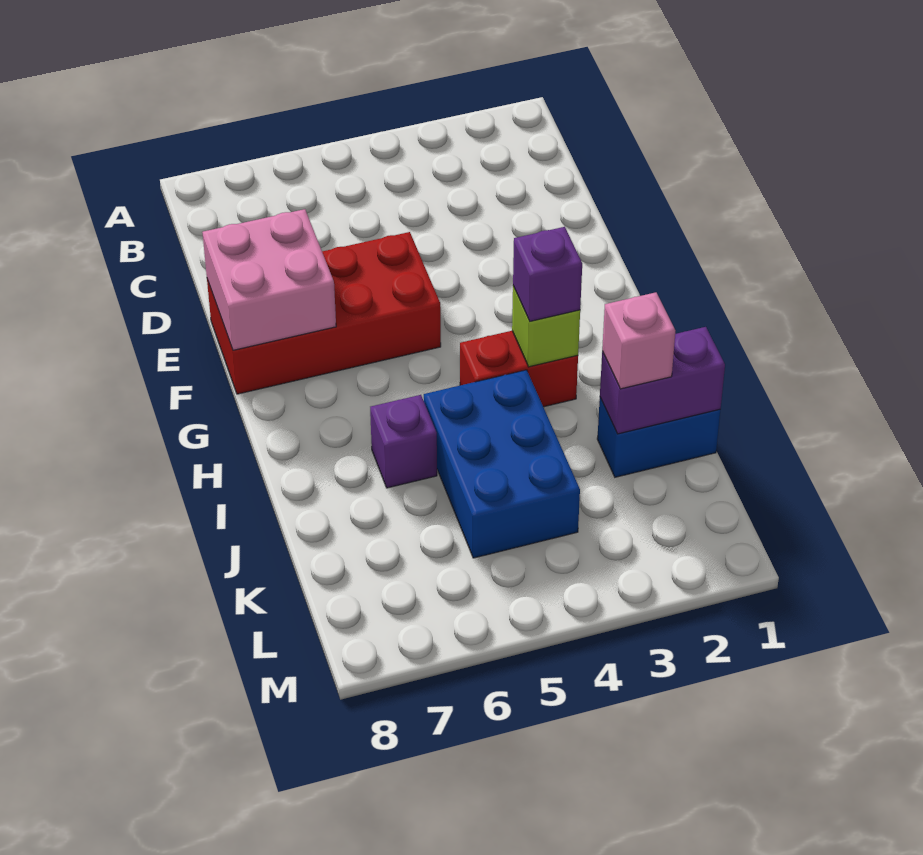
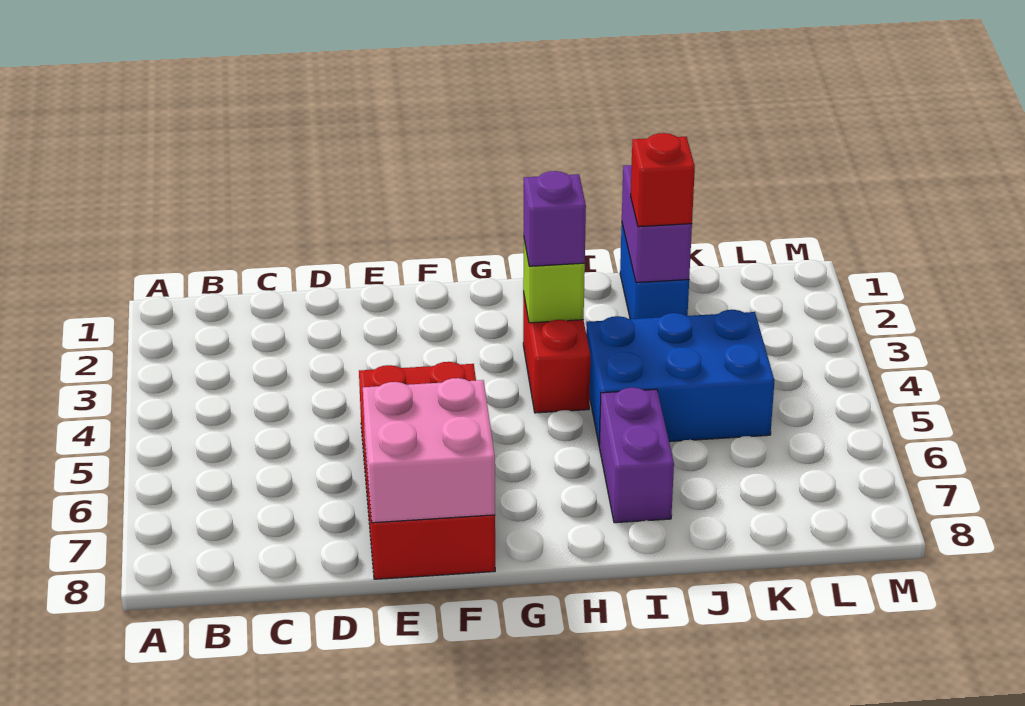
purple 1x1 brick [370,395,437,488] -> purple 1x2 brick [599,388,674,523]
pink 1x1 brick [602,292,675,389] -> red 1x1 brick [631,133,695,227]

